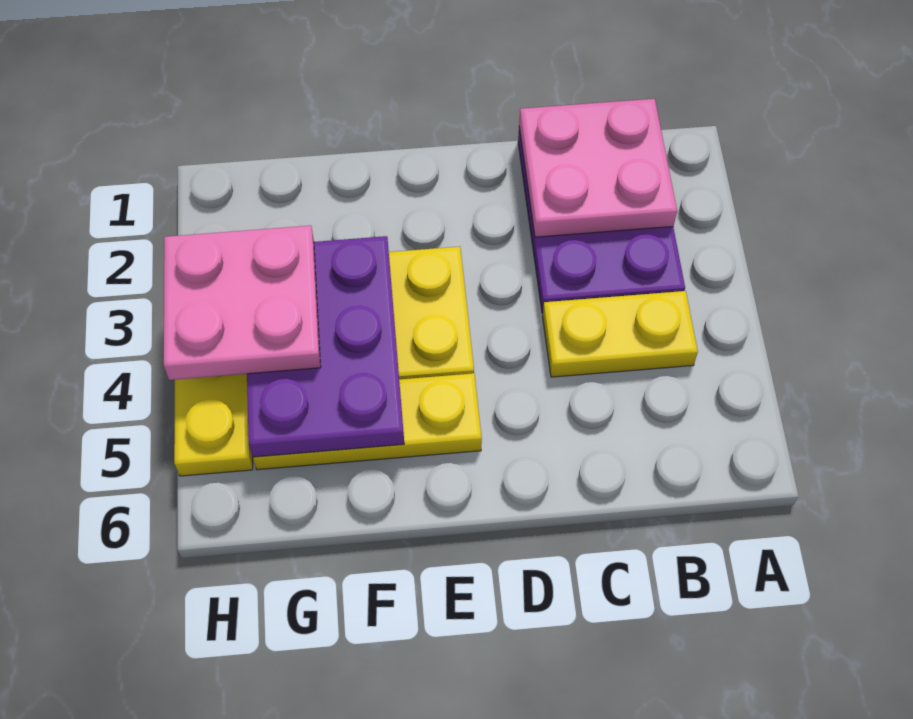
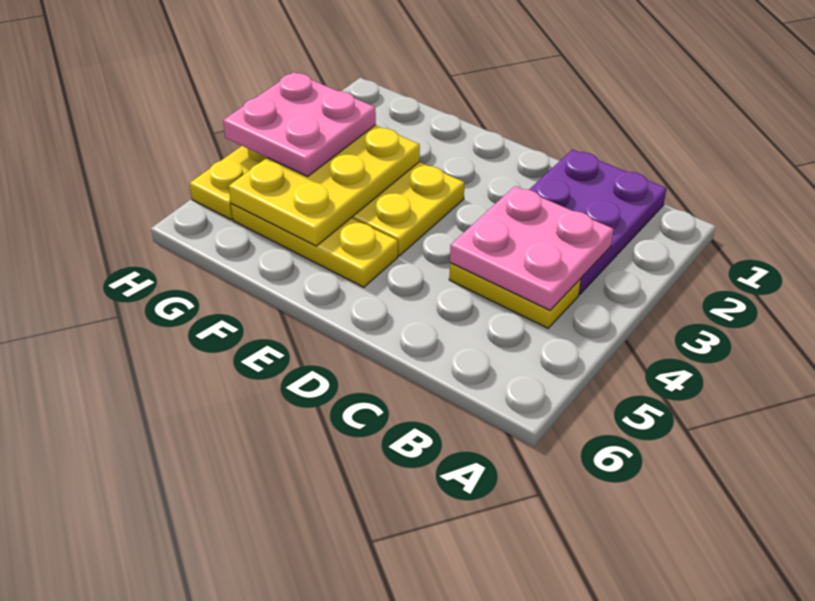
pink 2x2 plate [519,99,677,237] -> pink 2x2 plate moved to [450,186,614,310]
purple 2x3 plate [247,236,404,457] -> yellow 2x3 plate [229,125,420,246]

